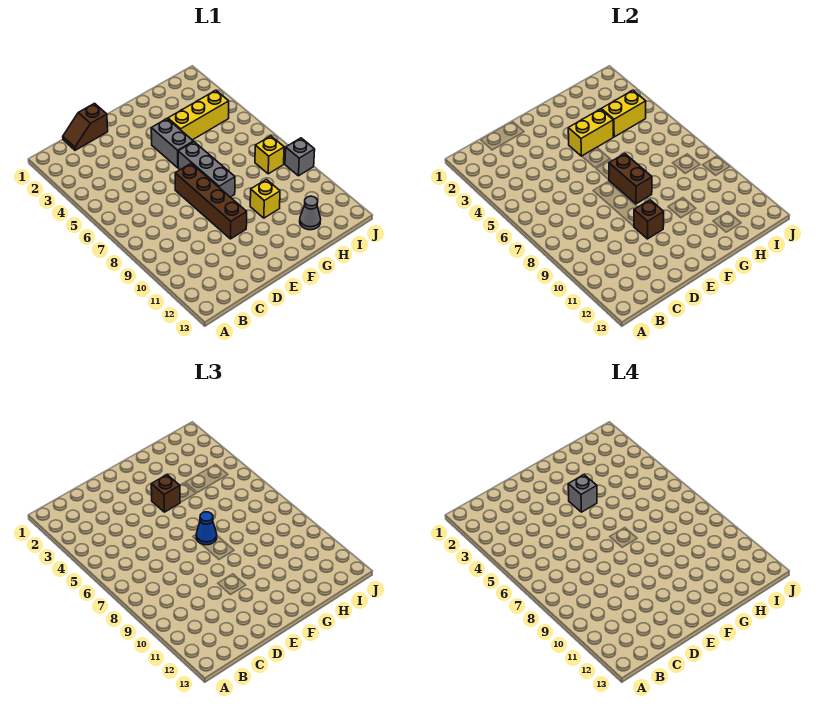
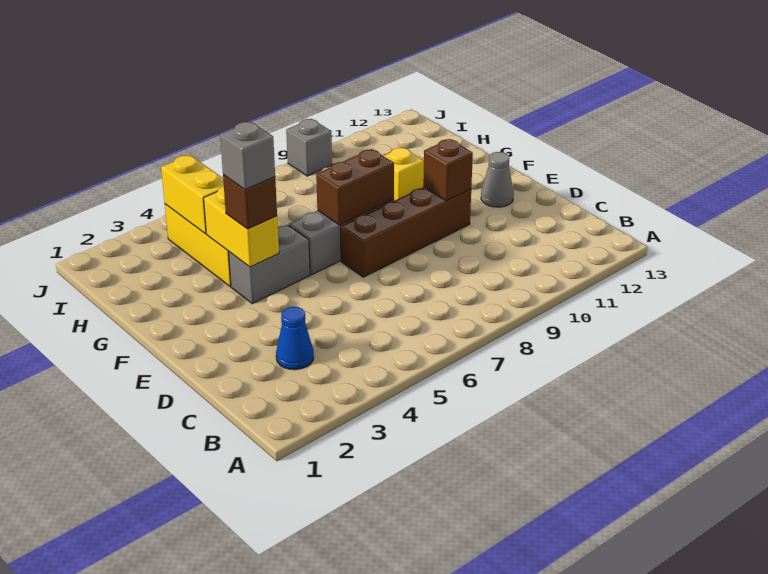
brown 1x2 slope [63,103,108,150] -> none
blue 1x1 cone [196,512,217,545] -> blue 1x1 cone moved to [276,307,314,370]
grey 1x1 cone [300,196,321,230] -> grey 1x1 cone moved to [481,152,514,207]
yellow 1x1 brick [255,136,284,174] -> none

